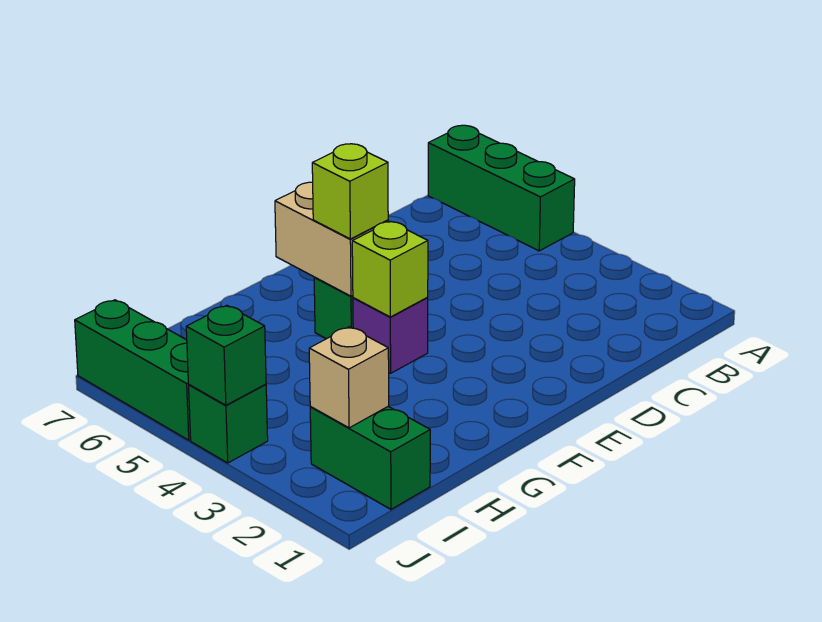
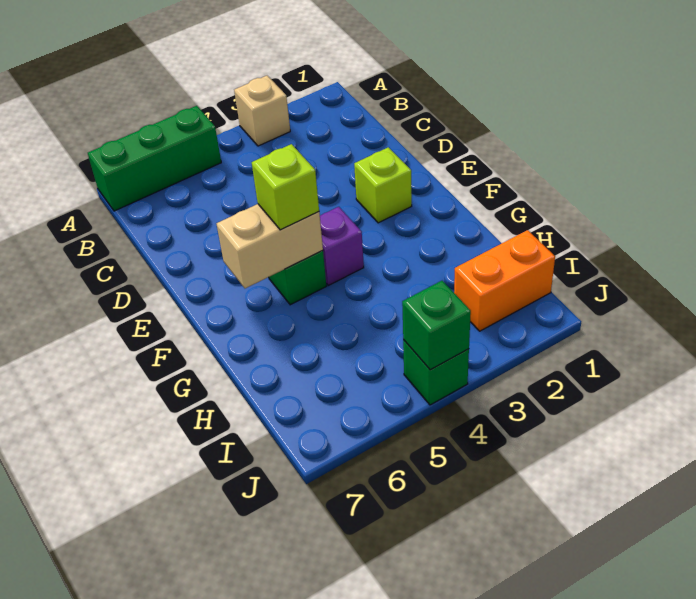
lime 1x1 brick [352,222,428,317] -> lime 1x1 brick moved to [354,147,412,223]
green 1x2 brick [310,407,430,509] -> orange 1x2 brick [454,230,555,331]
tan 1x1 brick [309,327,389,428] -> tan 1x1 brick moved to [234,76,290,146]
green 1x3 brick [75,300,191,440] -> none

